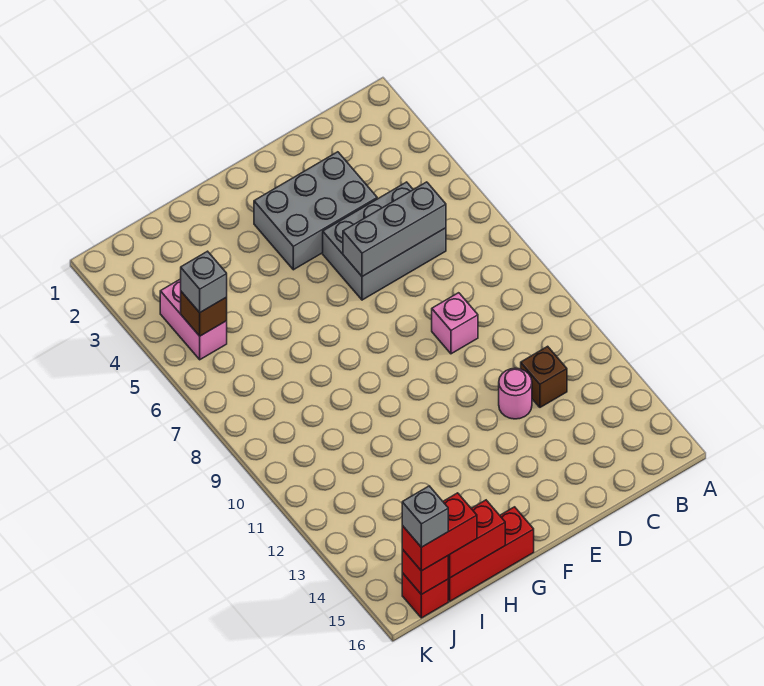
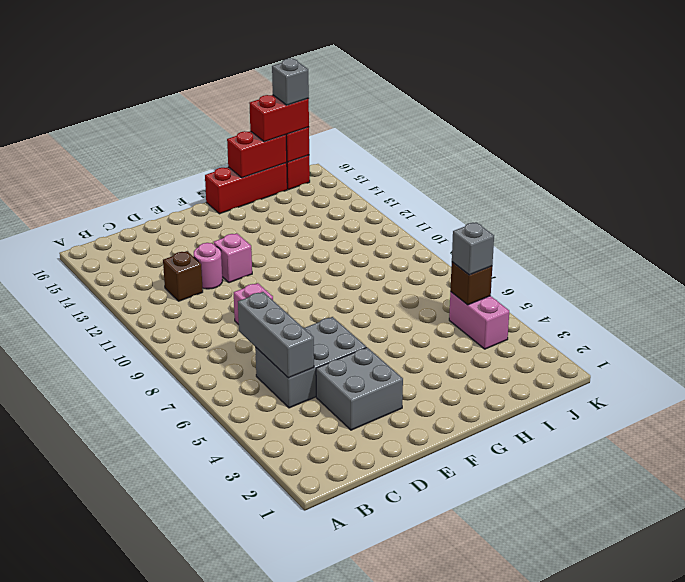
grey 1x3 brick [343,182,446,277] -> grey 1x3 brick turned to [238,292,314,378]
grey 2x3 brick [254,152,377,270] -> grey 2x2 brick [316,347,403,430]
none -> pink 1x1 brick [214,233,252,283]

